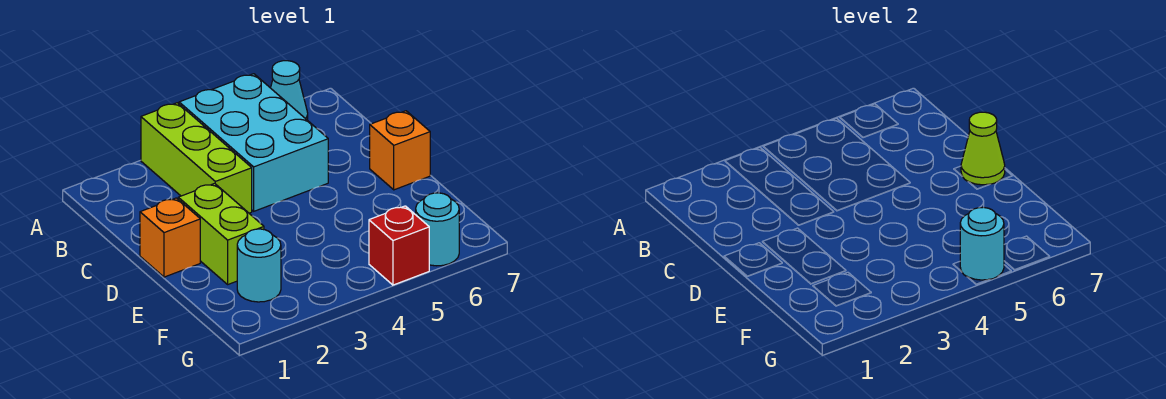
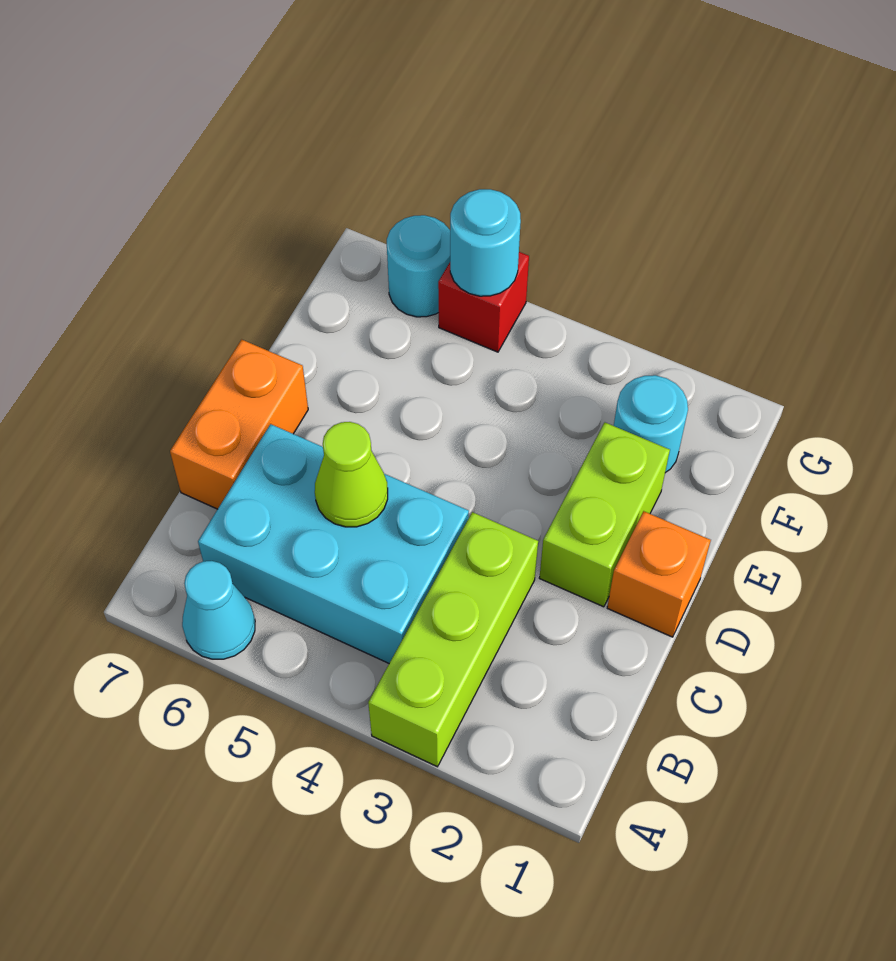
cyan 2x3 brick [179,74,328,211] -> cyan 2x3 brick turned to [198,424,469,663]
orange 1x1 brick [370,111,430,190] -> orange 1x2 brick [170,340,308,509]
lime 1x1 cone [961,112,1005,185] -> lime 1x1 cone moved to [315,422,388,527]

